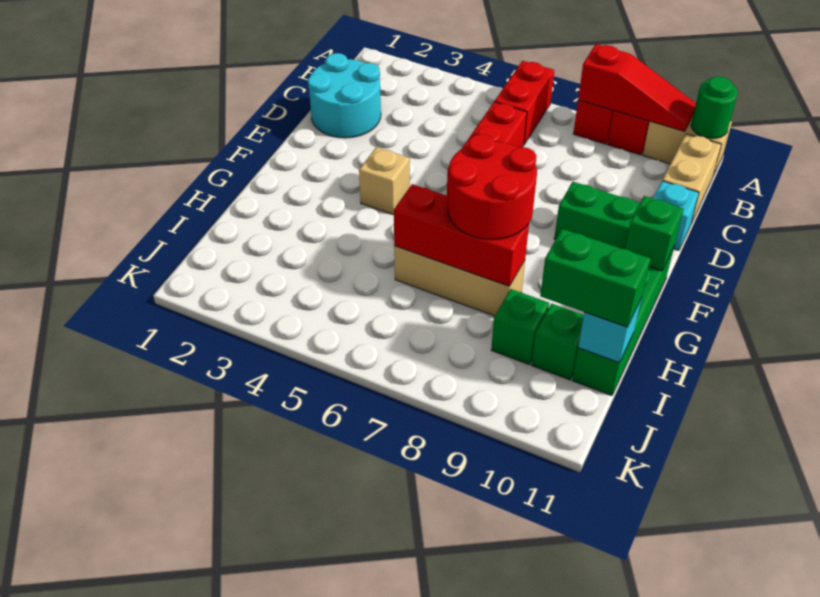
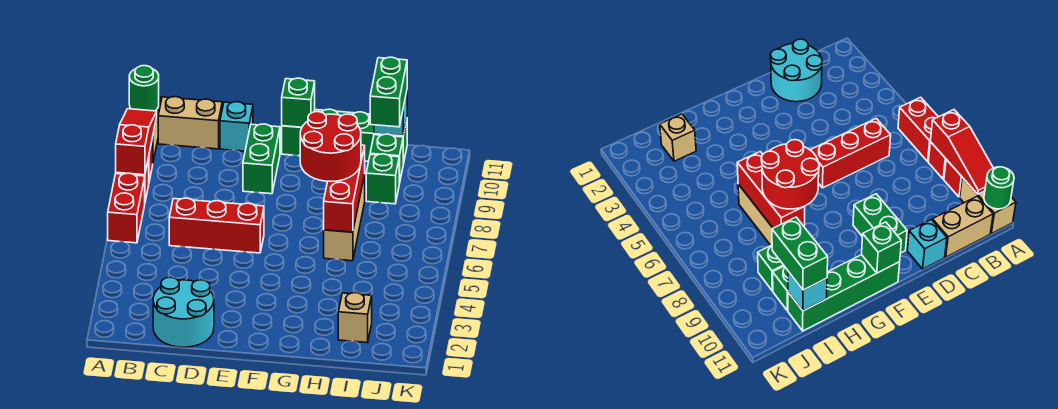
red 1x2 brick [495,61,554,144] -> red 1x2 brick turned to [108,173,145,243]
tan 1x1 brick [359,147,410,214] -> tan 1x1 brick moved to [338,293,372,343]

